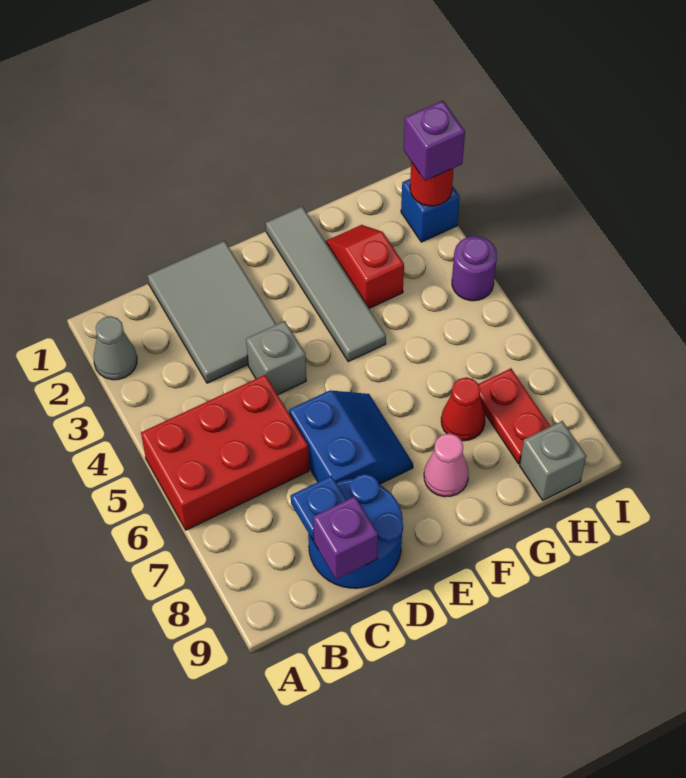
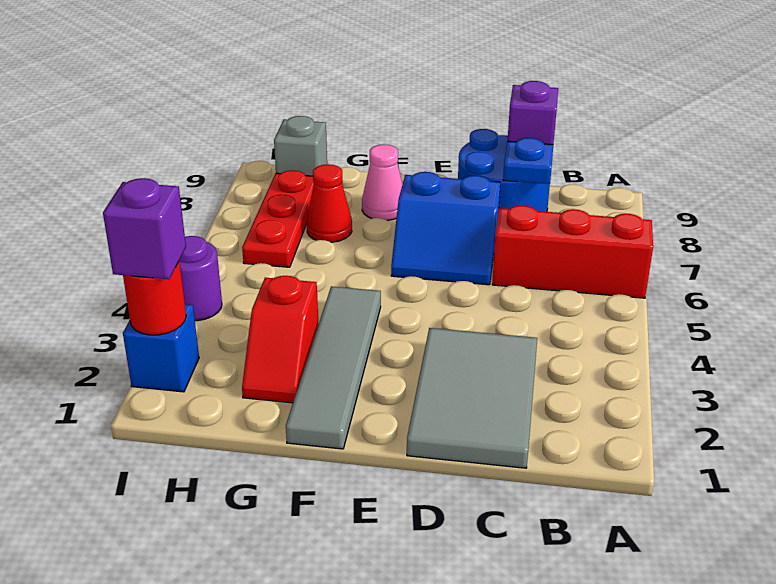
grey 1x1 cone [94,316,137,380] -> none
red 2x3 brick [141,375,309,530] -> red 1x3 brick [492,205,653,298]
grey 1x1 brick [246,321,306,395] -> none
blue 2x2 slope [289,390,413,484] -> blue 2x2 slope turned to [391,172,500,285]
red 1x2 plate [479,368,551,464] -> red 1x3 plate [242,170,314,267]

